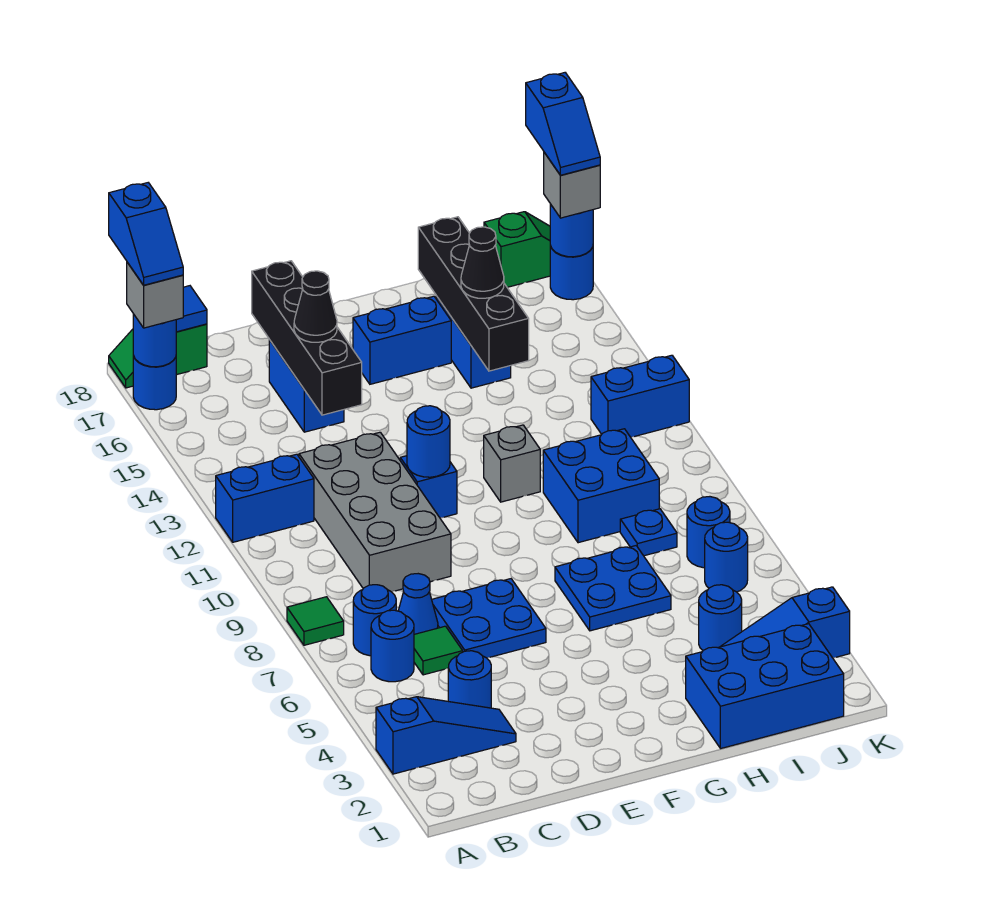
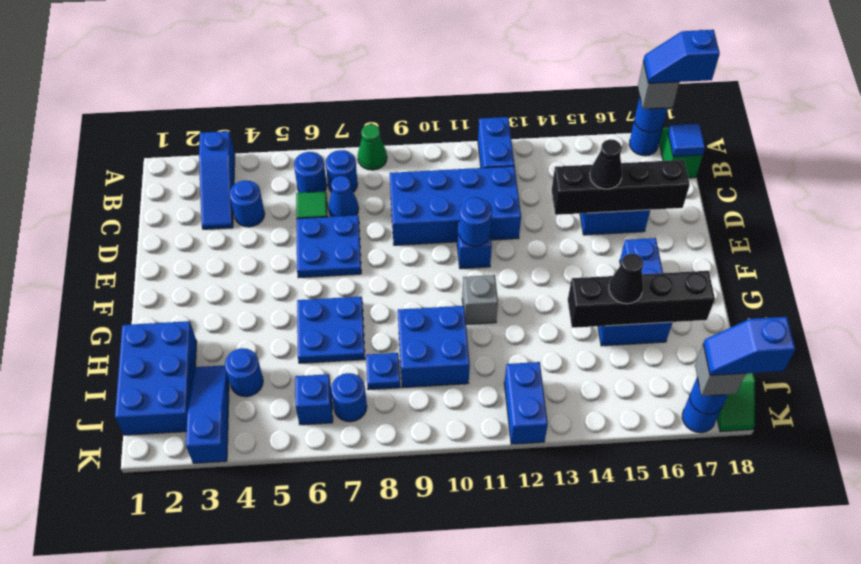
green 1x1 tile [287,597,344,645] -> green 1x1 cone [358,124,387,170]
grey 2x4 brick [299,432,451,592] -> blue 2x4 brick [390,166,521,245]
blue 1x1 round brick [705,522,748,592] -> blue 1x1 brick [295,374,333,425]

